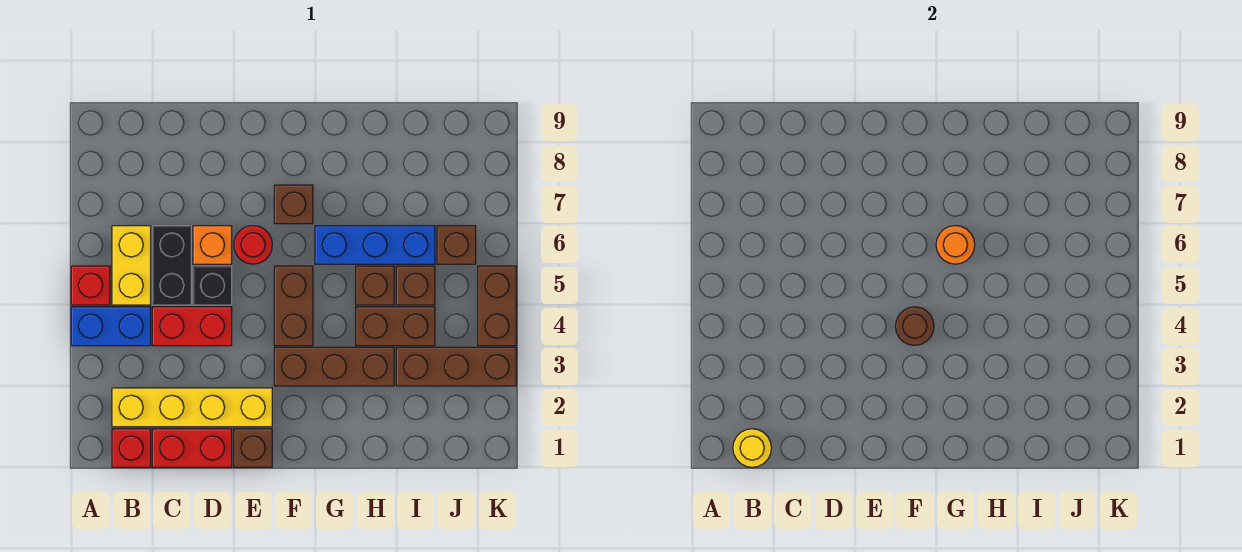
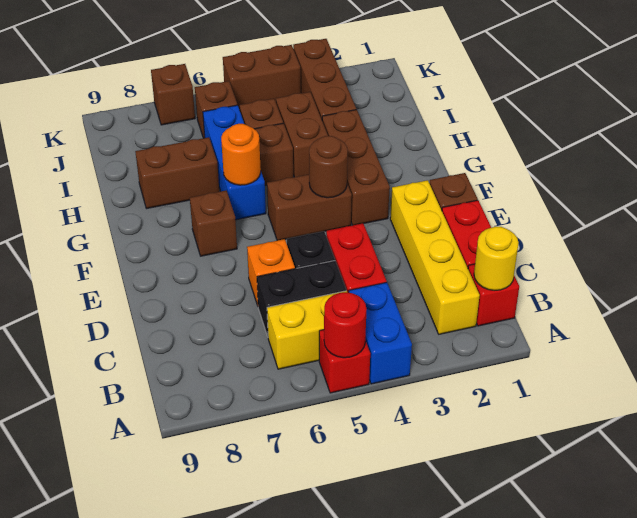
red 1x1 round brick [234,226,272,264] -> red 1x1 round brick moved to [324,292,366,358]
none -> brown 1x2 brick [135,137,219,209]
none -> brown 1x1 brick [151,64,195,125]

